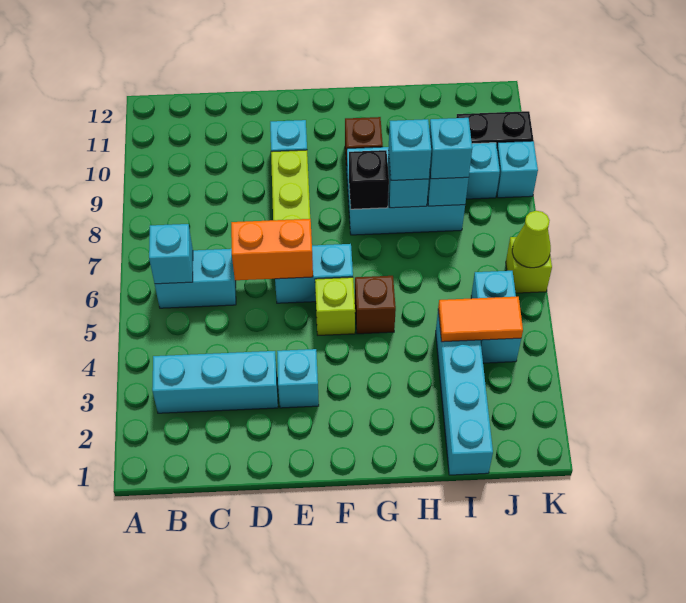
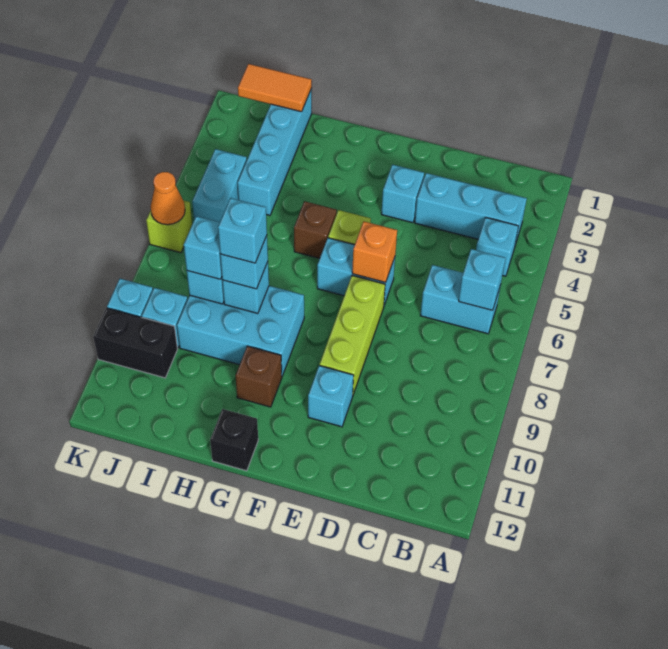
none -> cyan 1x1 brick [476,218,518,276]
orange 1x2 brick [231,219,313,280] -> orange 1x1 brick [352,222,397,282]
black 1x1 brick [349,150,389,209] -> black 1x1 brick moved to [210,409,258,471]
none -> cyan 1x1 brick [218,198,267,263]
orange 1x2 tile [438,297,523,342] -> orange 1x2 tile moved to [238,64,312,112]
lime 1x1 cone [512,211,551,268] -> orange 1x1 cone [151,172,185,225]

